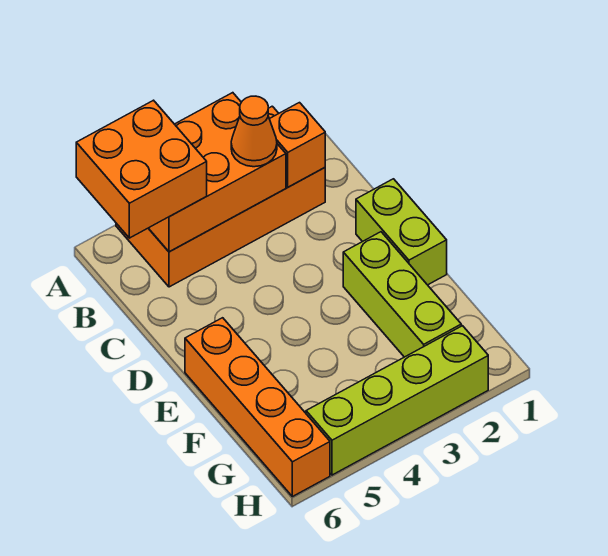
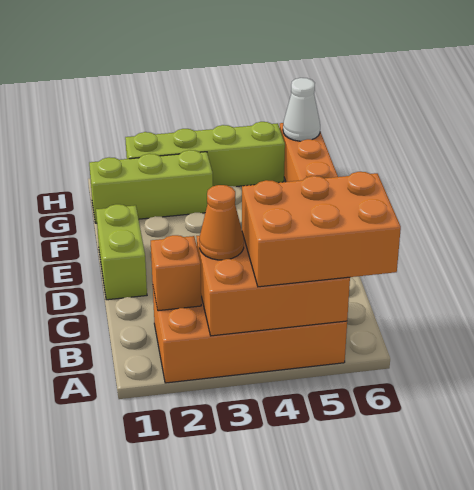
orange 2x2 brick [76,100,207,238] -> orange 2x3 brick [242,172,401,287]
lime 1x3 brick [343,232,461,357] -> lime 1x3 brick turned to [89,150,213,223]
none -> white 1x1 cone [283,78,320,141]

